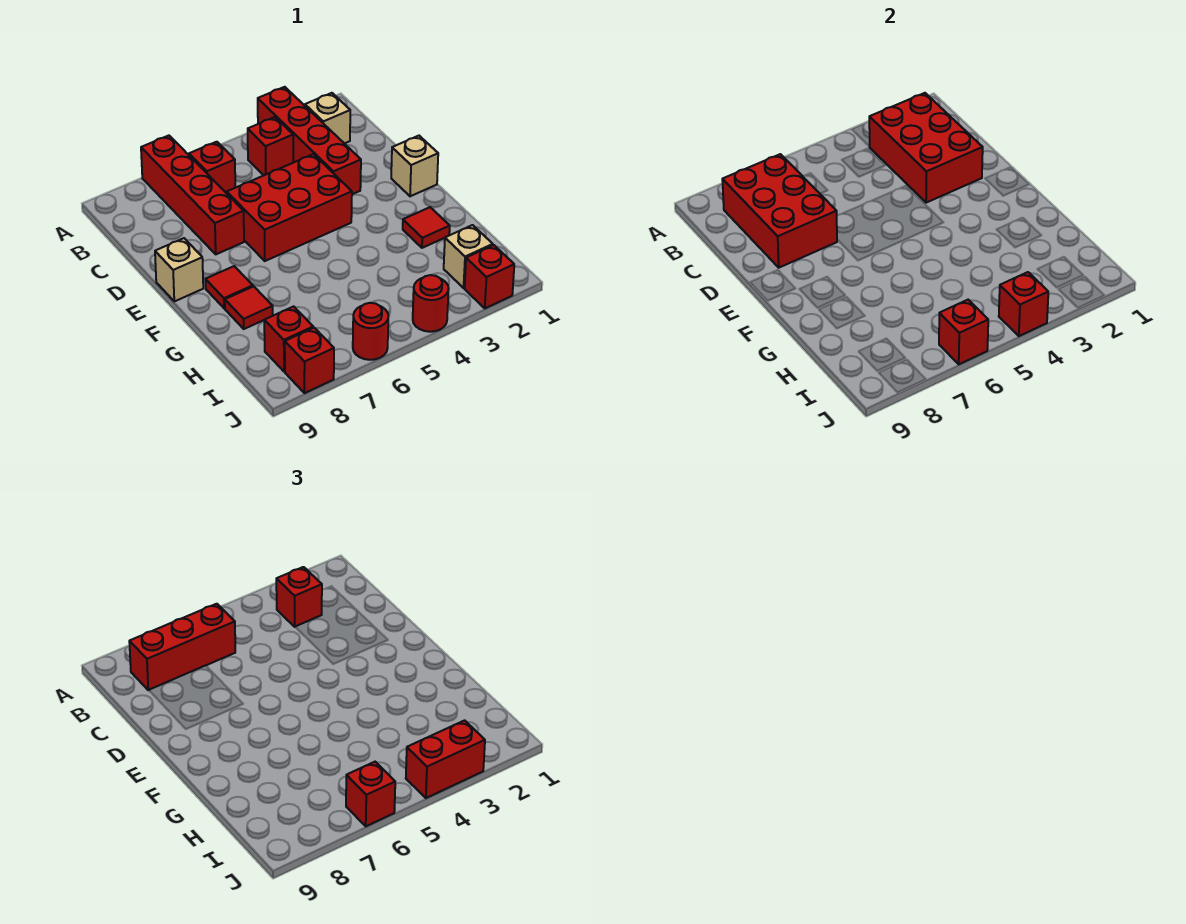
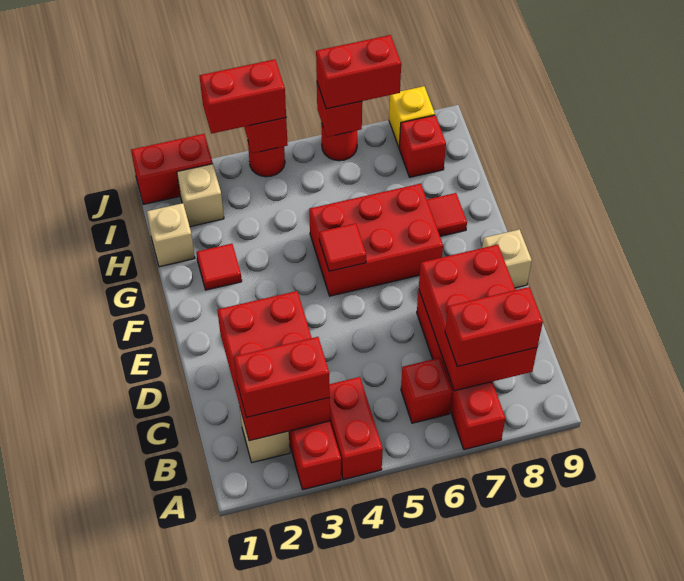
red 1x1 brick [276,567,322,627] -> red 1x2 brick [234,337,330,417]
red 1x1 brick [248,117,293,175] -> red 1x2 brick [329,377,383,480]
red 1x3 brick [129,604,235,690] -> red 1x2 brick [445,287,543,367]
red 2x3 brick [227,154,352,261] -> red 2x3 brick moved to [309,184,443,296]
tan 1x1 brick [391,136,438,196] -> tan 1x1 brick moved to [147,203,195,267]
red 1x1 tile [205,266,253,308] -> red 1x1 tile moved to [319,223,366,271]
red 1x1 brick [465,245,514,308] -> red 1x2 brick [131,134,213,205]
red 1x1 brick [346,762,395,826] -> red 1x2 brick [316,35,401,109]
red 1x1 brick [285,328,334,393] -> yellow 1x1 brick [389,86,435,147]

